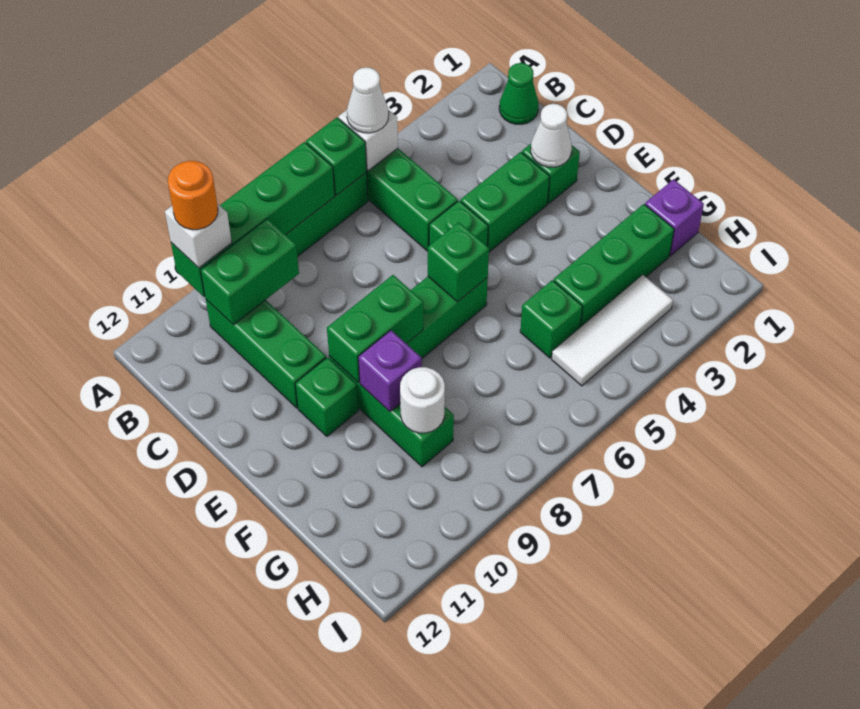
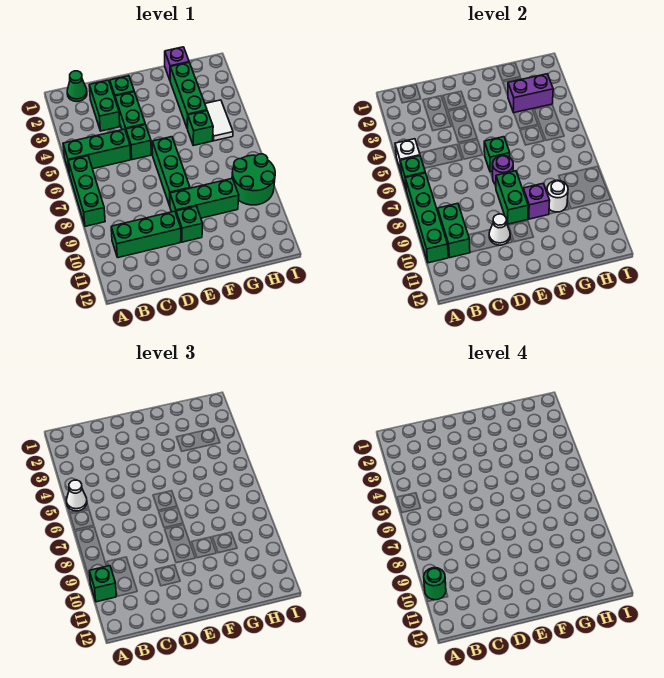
white 1x1 brick [165,203,232,268] -> green 1x1 brick [89,566,116,602]
orange 1x1 round brick [168,161,218,230] -> green 1x1 round brick [424,568,446,600]
none -> green 1x2 brick [89,80,120,131]
white 1x1 cone [531,104,572,167] -> white 1x1 cone moved to [489,214,510,245]
none -> purple 1x1 round brick [493,155,513,184]
none -> purple 1x2 brick [508,74,553,113]
white 1x3 tile [552,275,673,386] -> white 1x2 tile [205,100,233,141]
none -> green 2x2 round brick [232,154,275,205]

